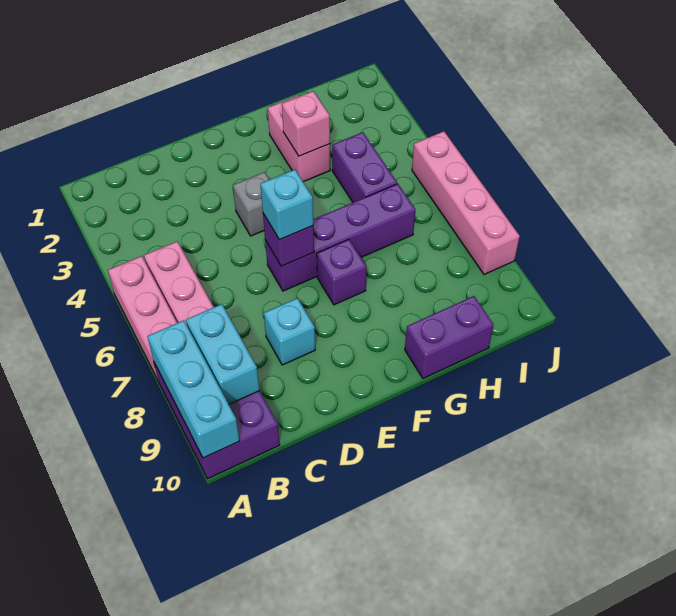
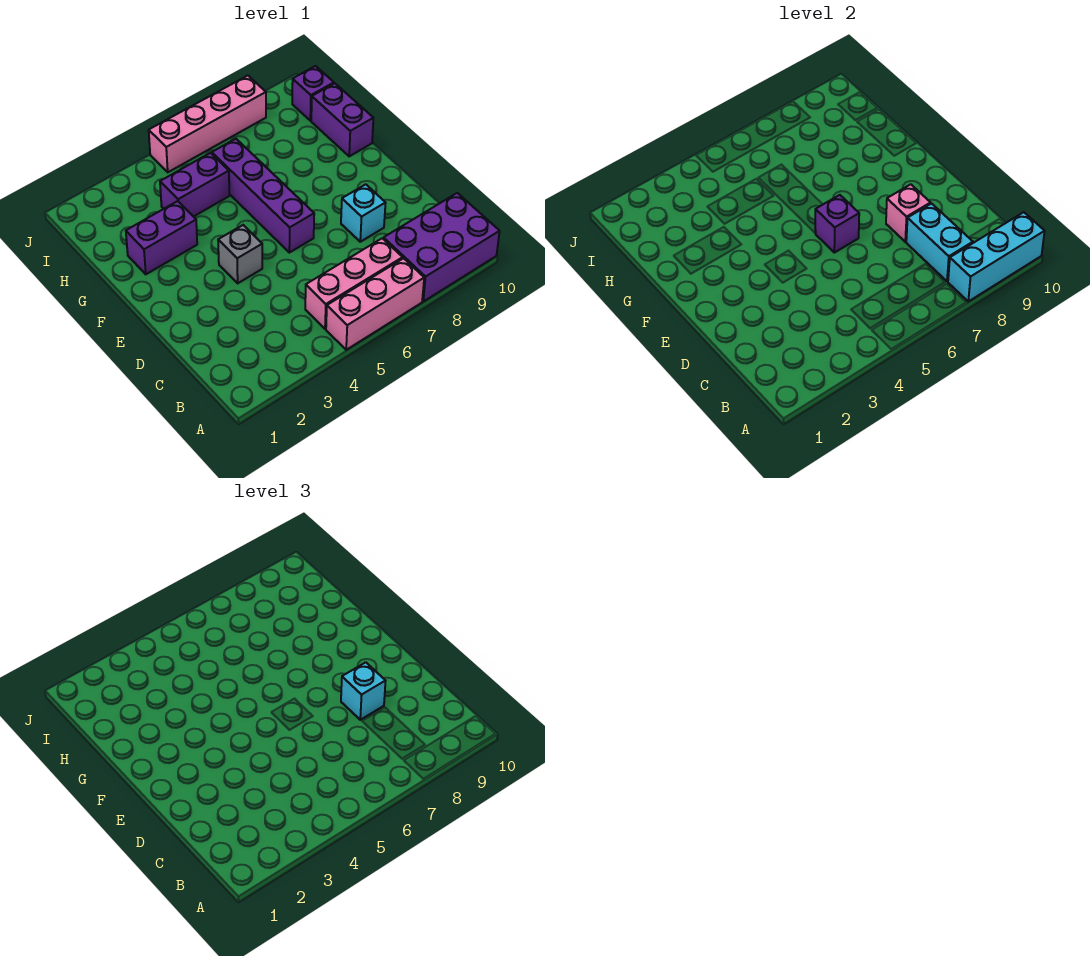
cyan 1x2 brick [186,304,260,404] -> cyan 1x2 brick turned to [906,204,973,281]
cyan 1x1 brick [260,170,313,240] -> cyan 1x1 brick moved to [341,662,386,720]
purple 1x1 brick [317,240,367,305] -> purple 1x1 brick moved to [292,66,334,121]
pink 1x2 brick [268,96,330,182] -> purple 1x2 brick [126,201,197,274]
pink 1x1 brick [282,91,330,156] -> pink 1x1 brick moved to [886,184,931,242]

